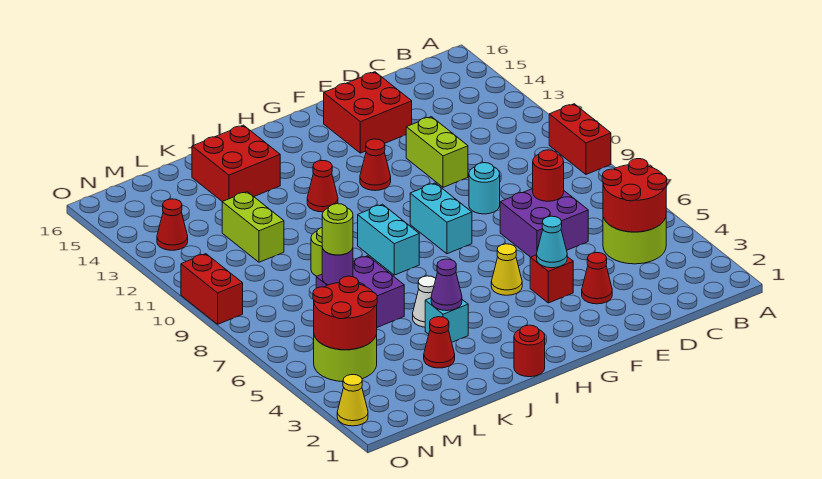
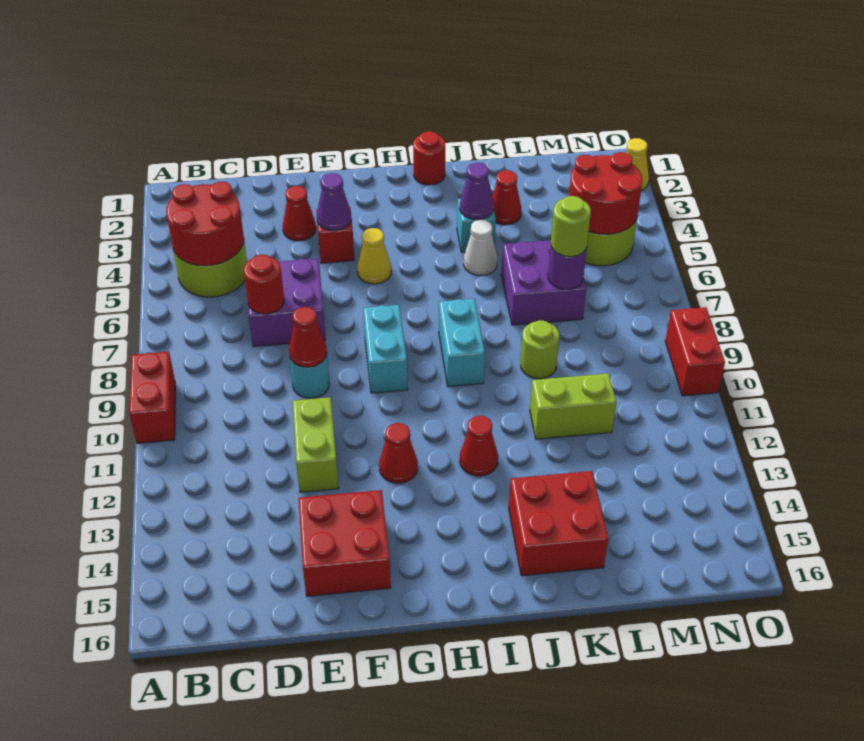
cyan 1x1 cone [537,216,567,268] -> purple 1x1 cone [317,173,351,231]
lime 1x2 brick [222,192,284,262] -> lime 1x2 brick turned to [530,373,616,439]
red 1x1 cone [157,199,188,250] -> red 1x1 cone moved to [289,307,327,367]

